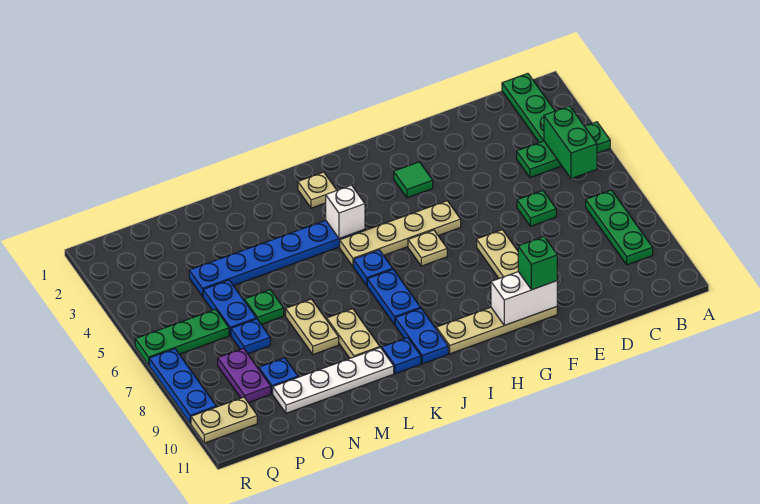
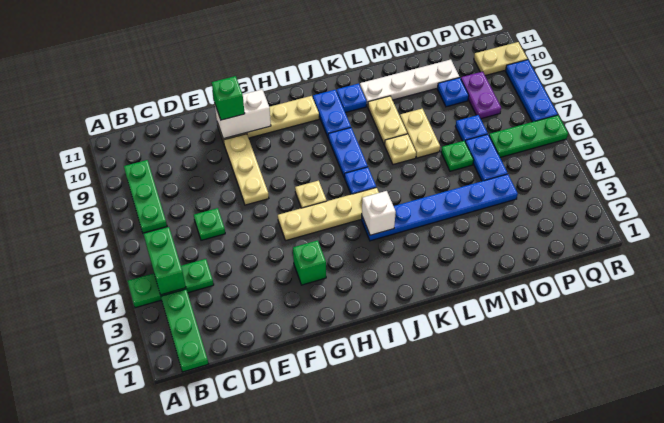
green 1x1 tile [394,162,433,198] -> green 1x1 brick [293,240,326,285]
tan 1x1 plate [298,172,337,208] -> tan 1x1 plate moved to [385,134,416,165]

